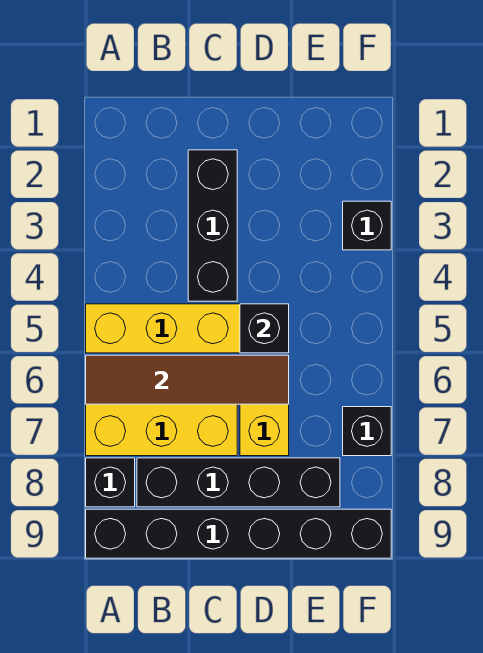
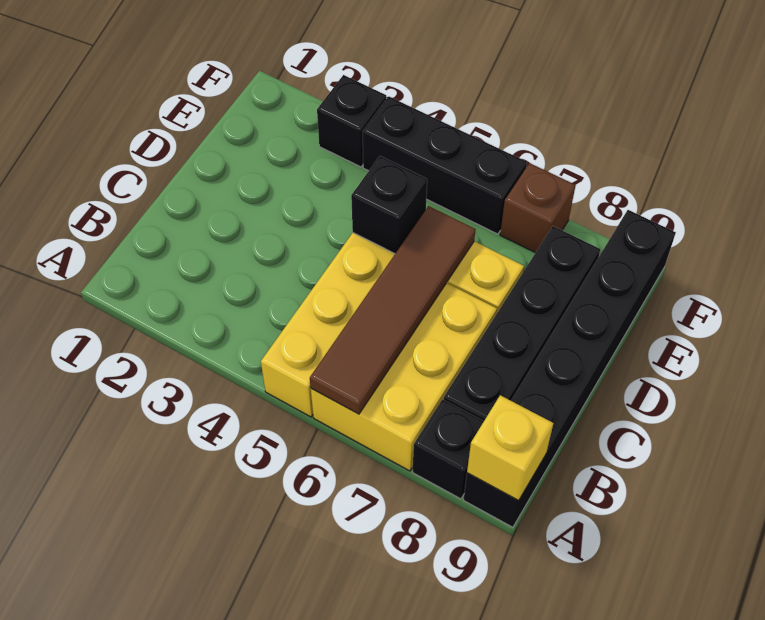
none -> yellow 1x1 brick [467,395,553,500]
black 1x3 brick [188,150,237,301] -> black 1x3 brick moved to [363,96,527,234]
black 1x1 brick [343,407,391,456] -> brown 1x1 brick [500,163,576,253]

